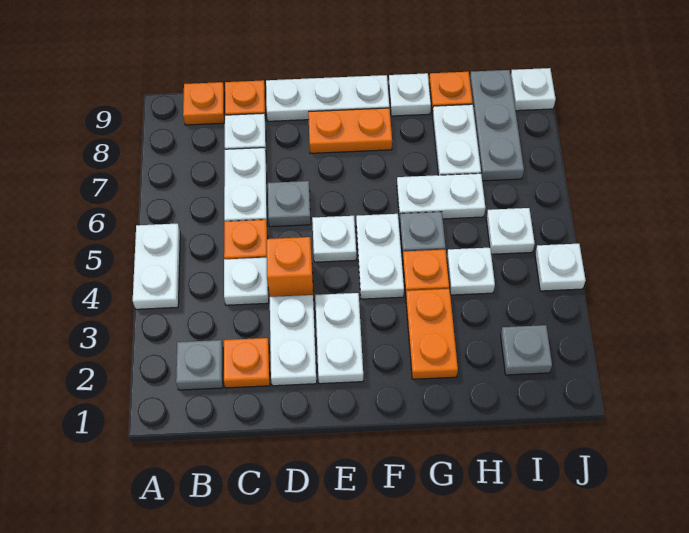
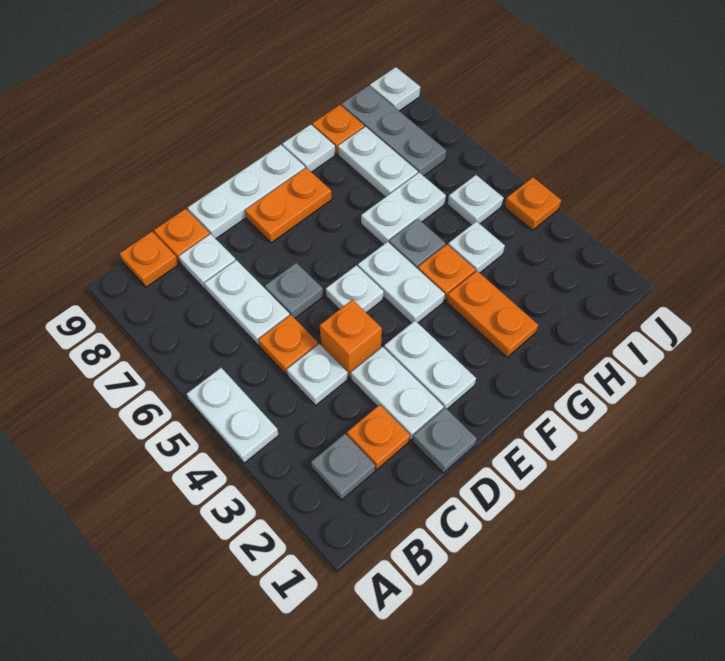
grey 1x1 plate [501,325,552,375] -> grey 1x1 plate moved to [412,408,477,473]
white 1x1 plate [535,244,586,291] -> orange 1x1 plate [504,177,561,230]

